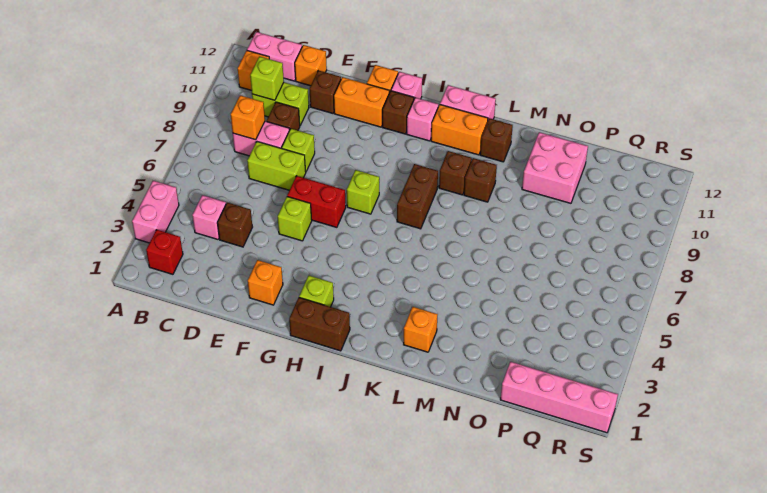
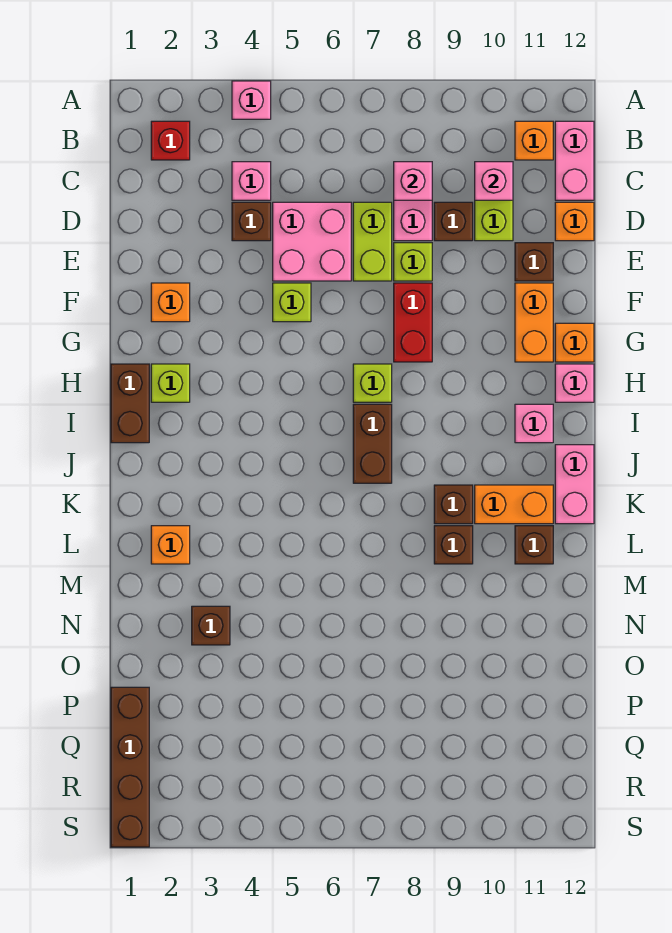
pink 1x2 brick [132,181,179,243] -> pink 1x1 brick [232,81,271,119]
orange 1x1 brick [231,95,265,140] -> pink 1x1 brick [394,162,432,200]
lime 1x1 brick [250,56,284,100] -> pink 1x1 brick [475,162,513,200]
red 1x2 brick [287,176,346,227] -> red 1x2 brick moved to [394,283,432,362]
brown 1x1 brick [382,91,414,134] -> brown 1x1 brick moved to [192,606,230,645]
brown 1x2 brick [397,164,438,229] -> brown 1x2 brick turned to [353,404,392,483]
orange 1x2 brick [431,105,488,155] -> orange 1x2 brick turned to [475,485,553,524]
pink 2x2 brick [522,132,588,203] -> pink 2x2 brick moved to [273,202,351,281]
pink 1x4 brick [500,362,618,433] -> brown 1x4 brick [111,687,149,847]

